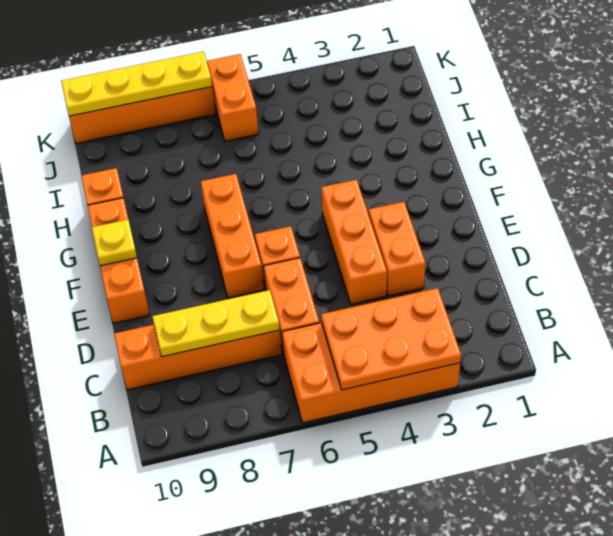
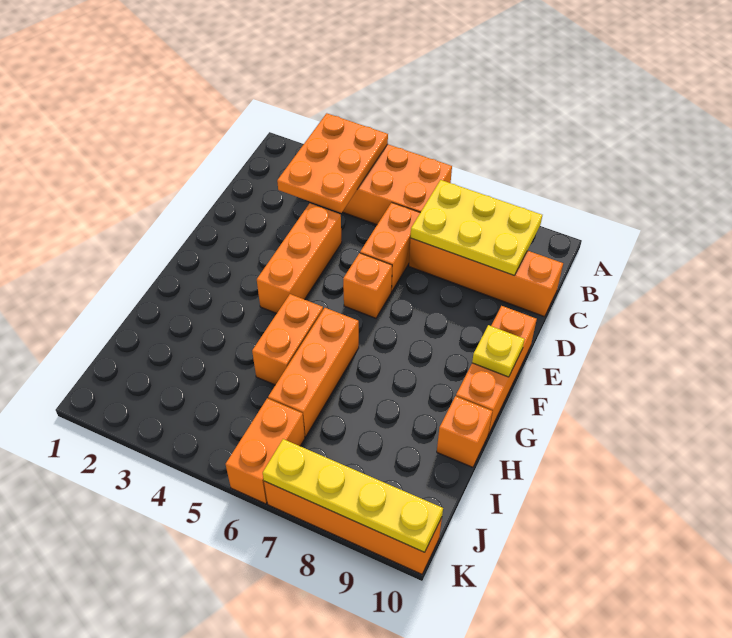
orange 2x3 plate [321,288,461,390] -> orange 2x3 plate turned to [277,113,388,213]
yellow 1x3 plate [152,290,280,357] -> yellow 2x3 plate [410,180,542,275]
orange 1x2 brick [369,202,425,296] -> orange 1x2 brick moved to [252,294,323,385]
orange 1x3 brick [201,174,264,298] -> orange 1x3 brick moved to [268,308,359,437]

